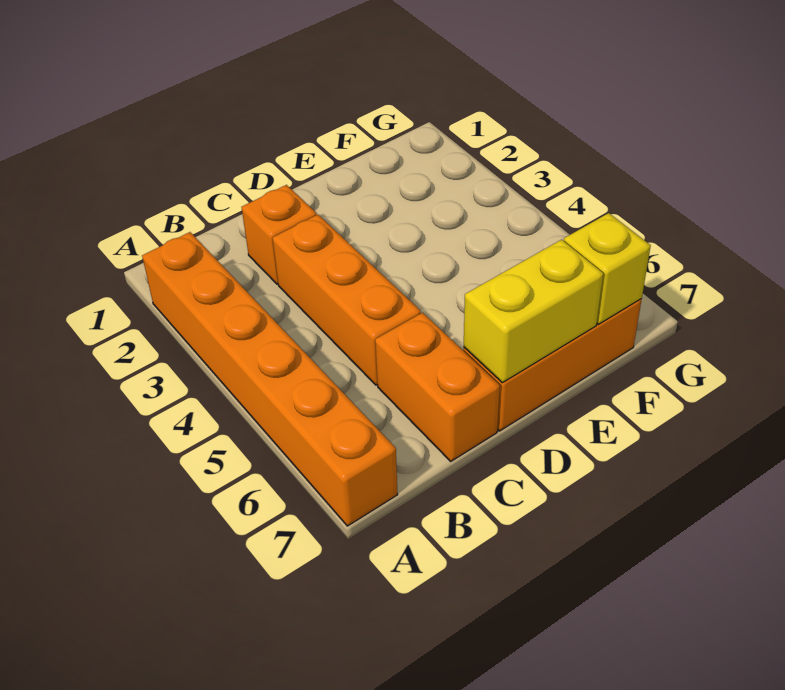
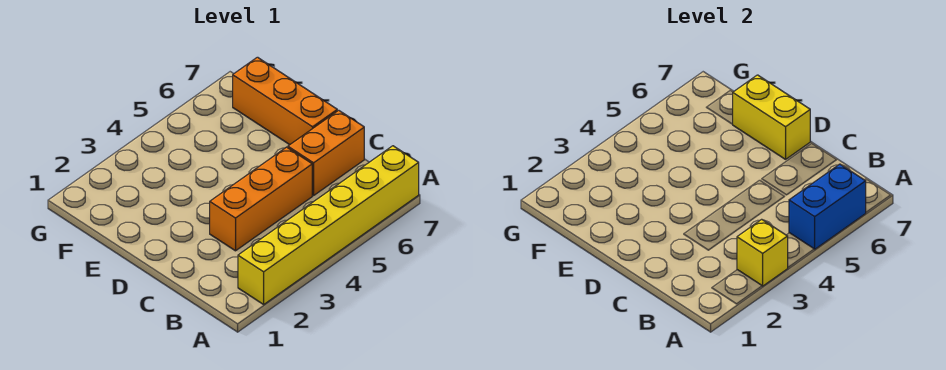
orange 1x6 brick [142,232,397,526] -> yellow 1x6 brick [238,146,419,304]
none -> blue 1x2 brick [789,164,866,249]
orange 1x1 brick [242,185,317,284] -> none
yellow 1x1 brick [564,213,651,324] -> yellow 1x1 brick moved to [737,219,788,286]

